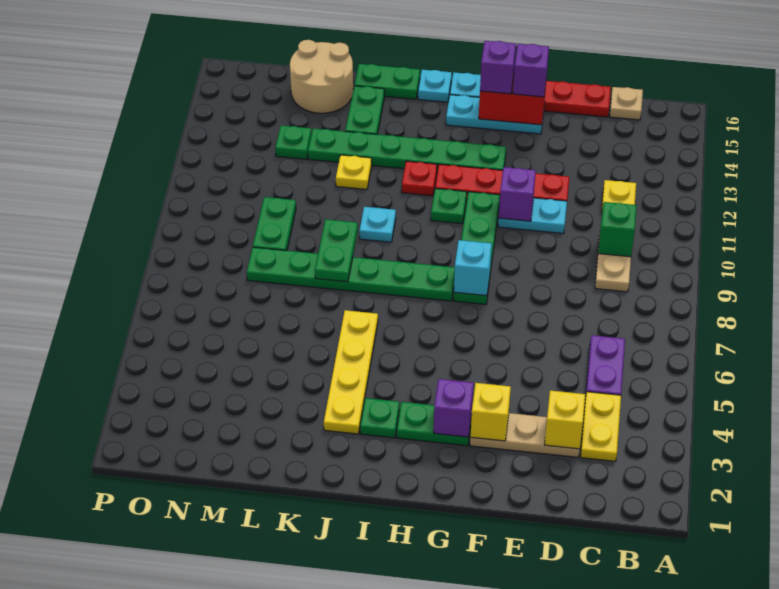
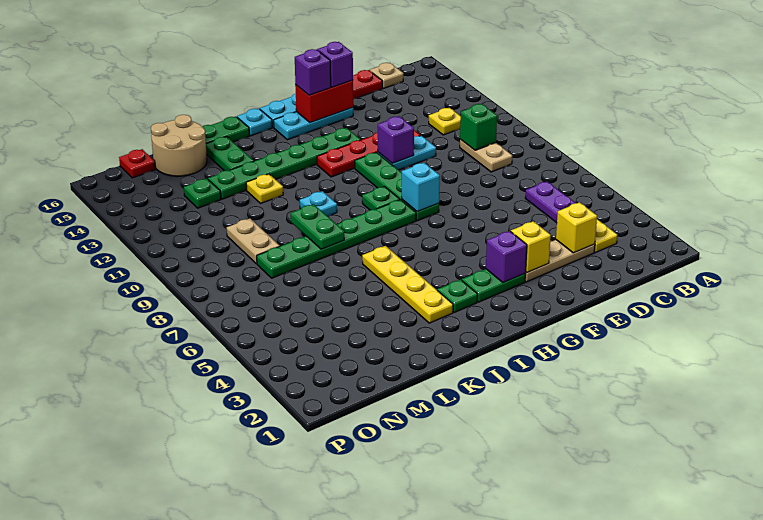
green 1x1 plate [431,188,467,224] -> green 1x1 plate moved to [362,187,400,210]
red 1x1 plate [402,161,437,196] -> red 1x1 plate moved to [119,149,155,178]
green 1x2 plate [253,197,296,251] -> tan 1x2 plate [227,219,280,264]

